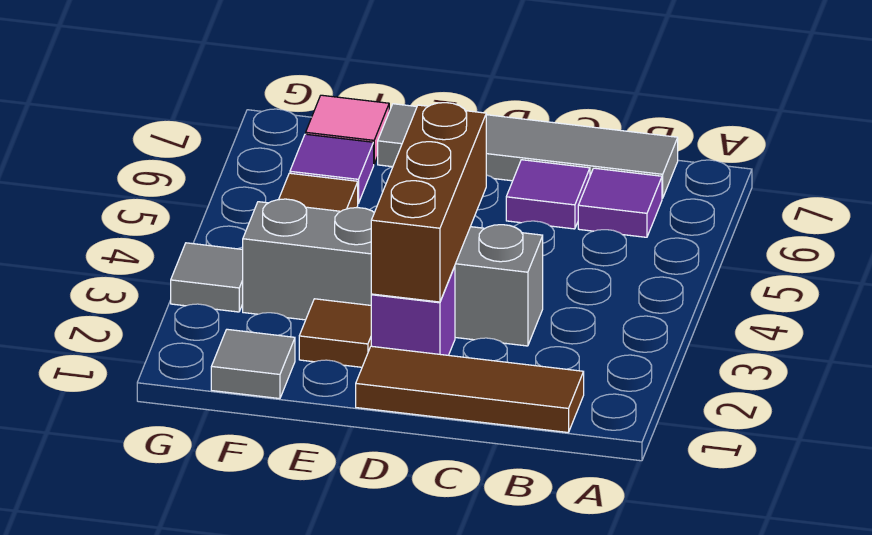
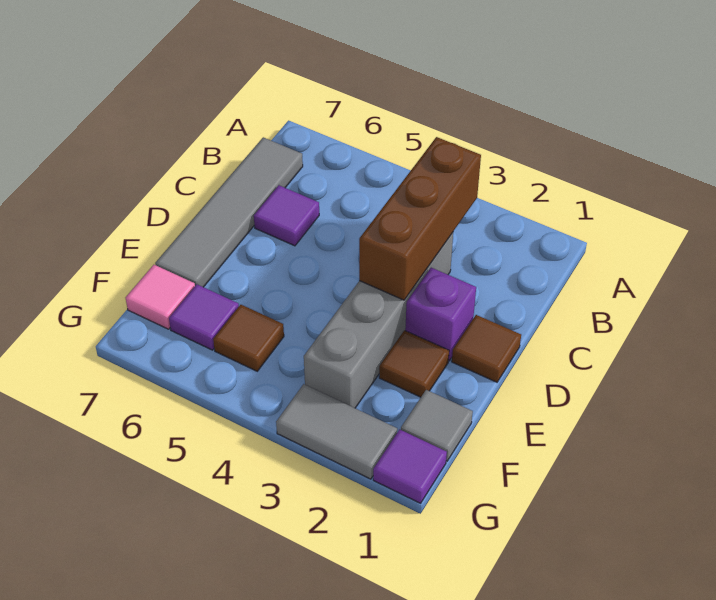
brown 1x3 tile [356,346,584,432] -> brown 1x1 tile [452,315,521,382]
purple 1x1 tile [578,168,662,237] -> purple 1x1 tile moved to [373,430,447,503]
brown 1x3 brick [371,103,486,302] -> brown 1x3 brick turned to [359,137,481,300]
grey 1x1 tile [171,243,243,312] -> grey 1x2 tile [276,384,397,479]

